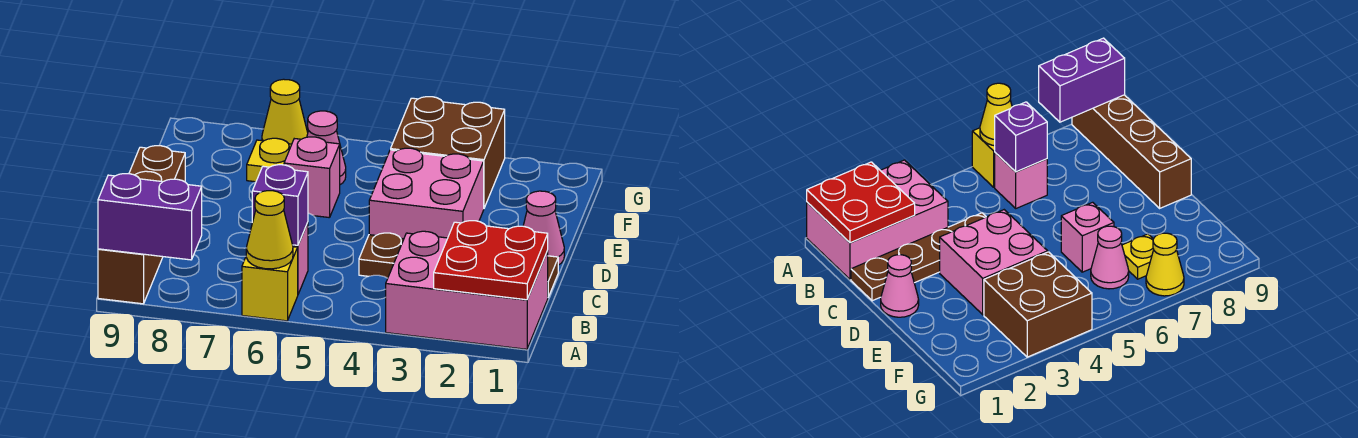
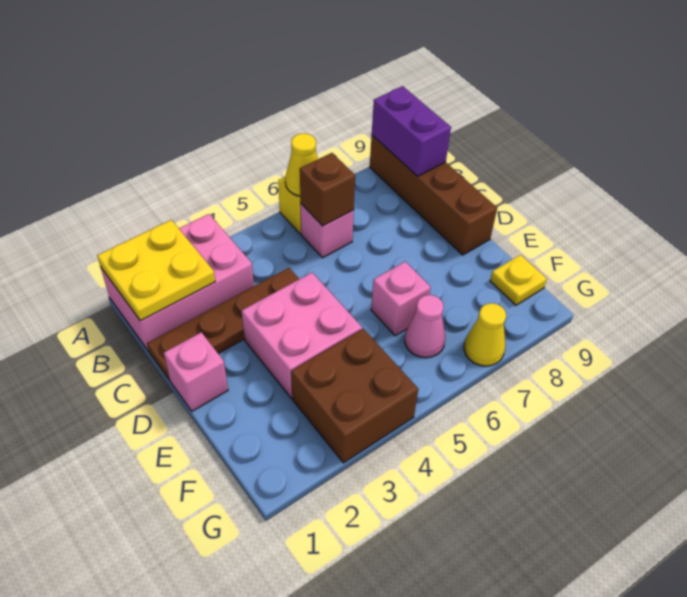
red 2x2 plate [434,221,548,300] -> yellow 2x2 plate [97,220,215,321]
purple 1x2 brick [98,174,202,260] -> purple 1x2 brick turned to [372,86,451,176]
purple 1x1 brick [252,165,308,245] -> brown 1x1 brick [300,153,355,226]
pink 1x1 cone [523,191,564,265] -> pink 1x1 brick [164,332,228,411]
yellow 1x1 plate [247,138,292,182] -> yellow 1x1 plate moved to [490,255,547,305]

